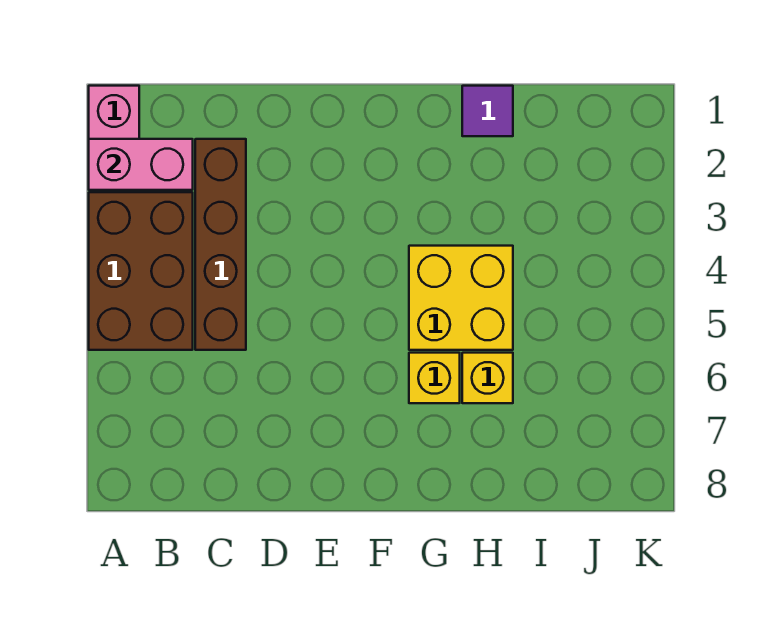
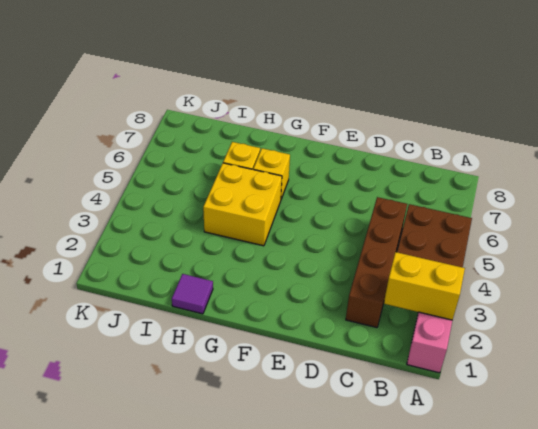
pink 1x2 brick [89,139,193,190] -> yellow 1x2 brick [384,252,465,320]

